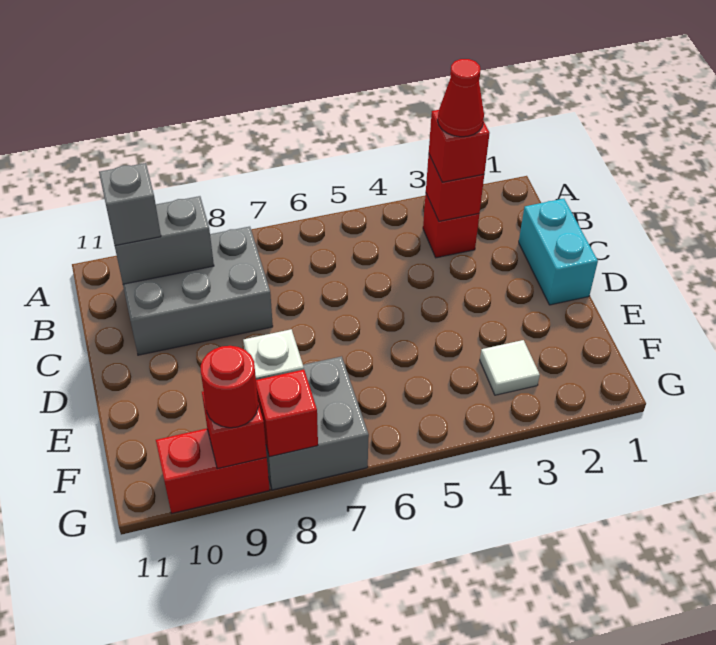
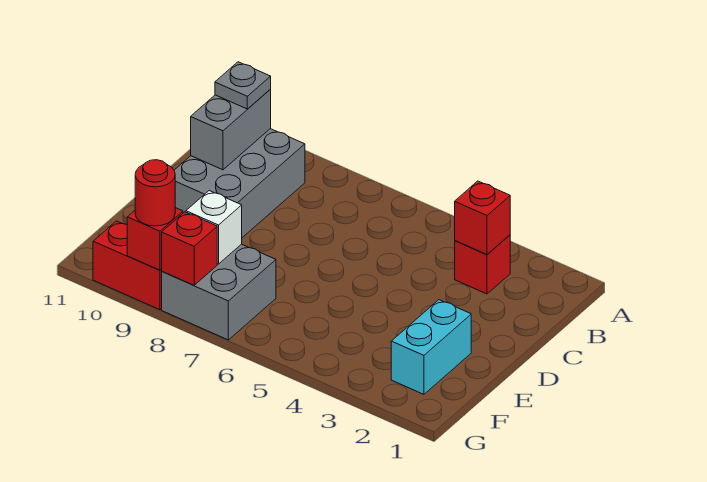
red 1x1 brick [429,110,490,182] -> none
red 1x1 cone [438,59,484,137] -> none
grey 2x3 brick [123,227,273,355] -> grey 2x3 brick turned to [174,129,305,238]
grey 1x2 brick [115,196,214,284] -> grey 1x2 brick turned to [191,90,271,170]
grey 1x1 brick [99,163,161,245] -> grey 1x1 plate [215,62,271,109]
cyan 1x2 brick [519,199,598,305] -> cyan 1x2 brick moved to [391,300,471,394]
white 1x1 tile [480,340,540,395] -> none

